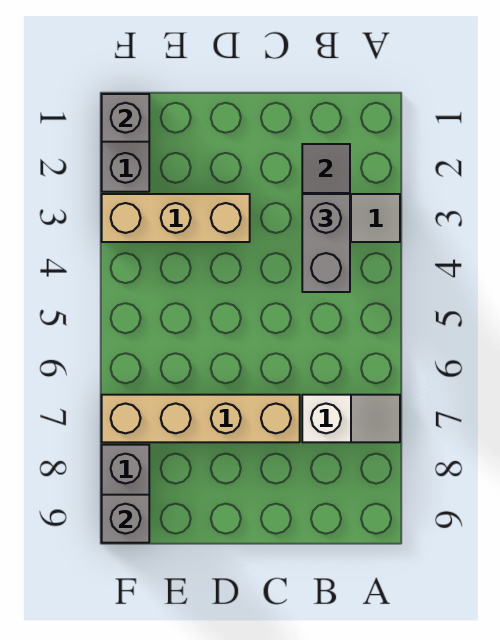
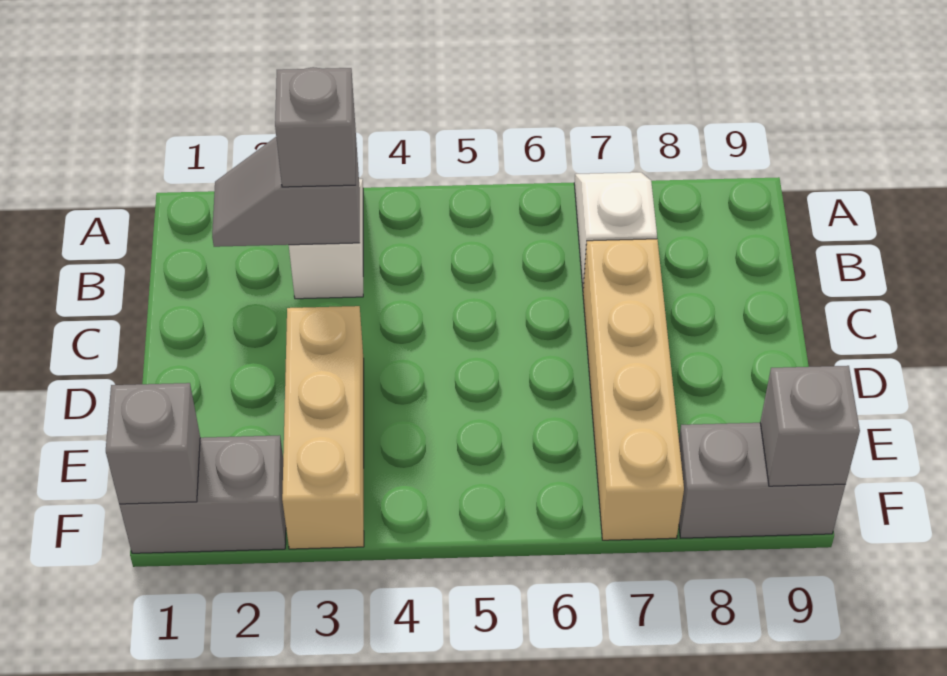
grey 1x2 brick [302,194,350,292] -> grey 1x1 brick [275,67,356,187]

